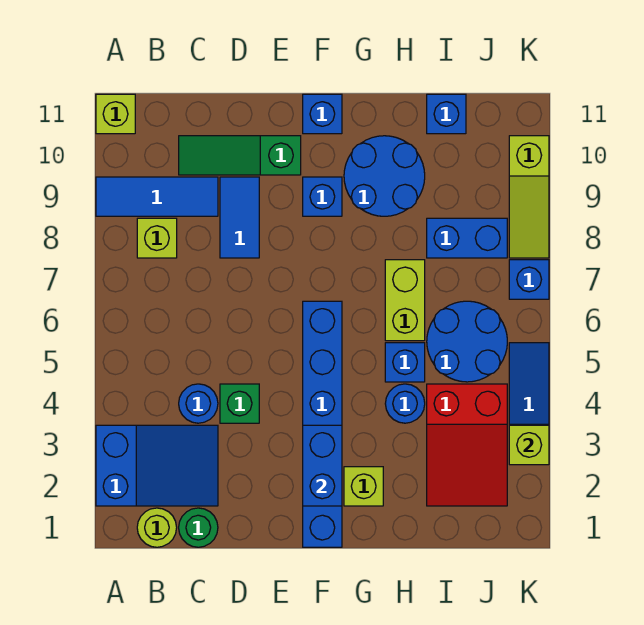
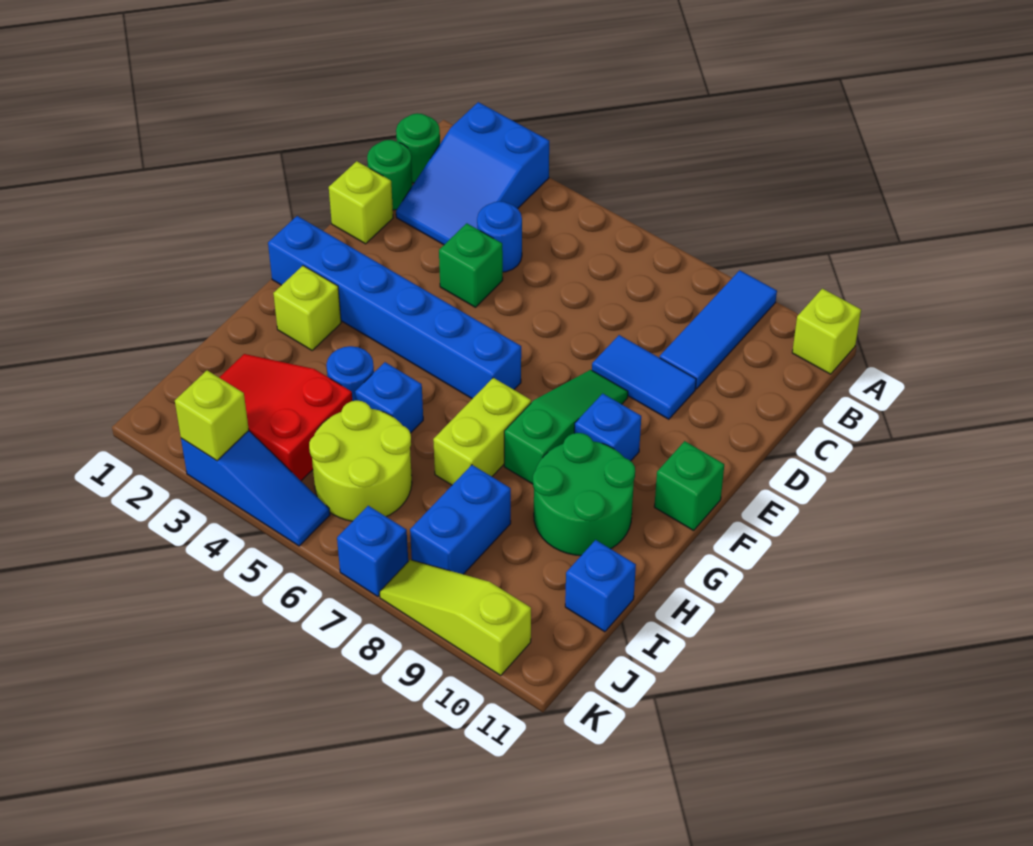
lime 1x1 round brick [137,508,177,547] -> green 1x1 round brick [396,113,440,183]
lime 1x1 brick [137,218,177,258] -> lime 1x1 brick moved to [329,161,393,244]
green 1x3 slope [179,136,301,175] -> green 1x3 slope moved to [504,370,628,484]
blue 1x2 brick [303,425,342,506] -> none
blue 1x1 brick [303,94,342,134] -> green 1x1 brick [654,441,724,531]
blue 2x2 round brick [344,136,425,216] -> green 2x2 round brick [533,433,635,556]
lime 1x2 brick [385,260,425,341] -> lime 1x2 brick turned to [433,378,531,485]
blue 2x2 round brick [427,301,507,382] -> lime 2x2 round brick [309,401,412,521]

